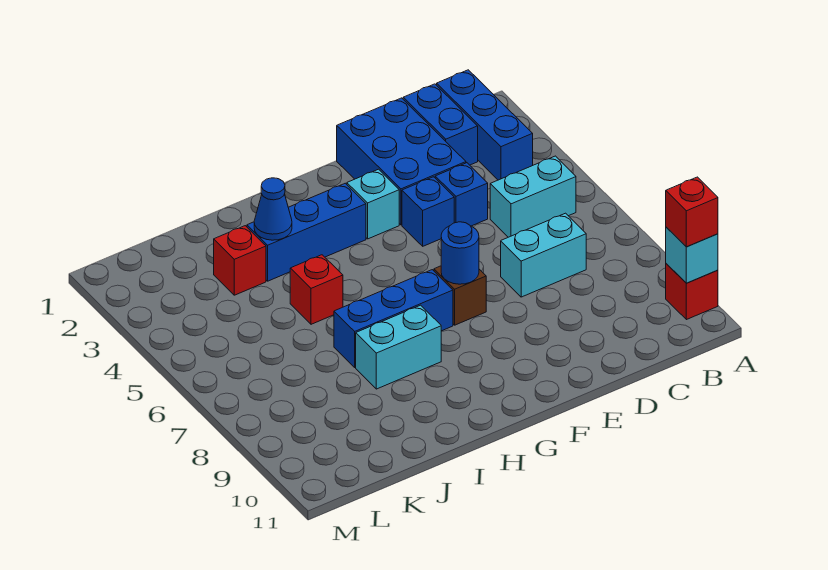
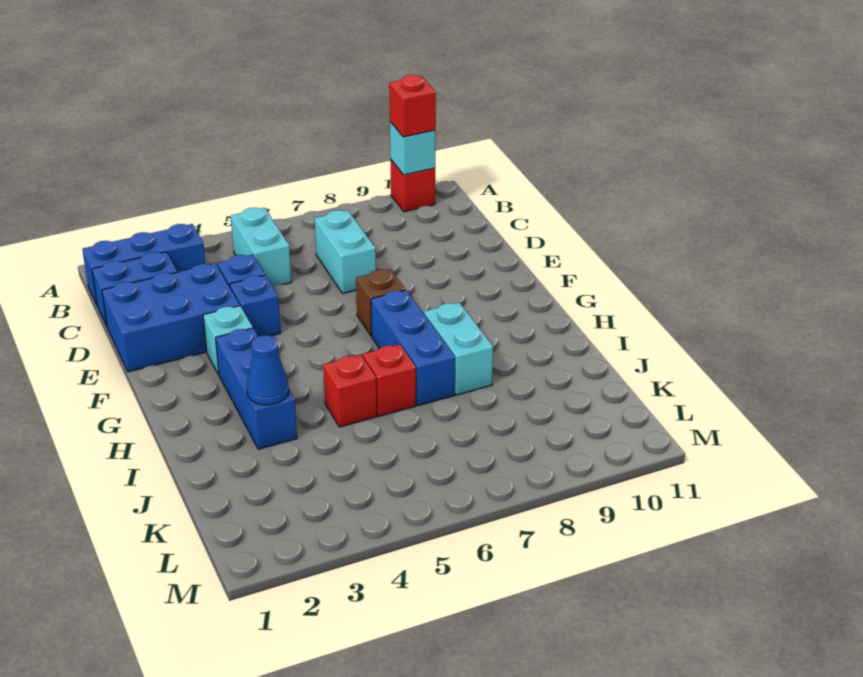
blue 1x1 round brick [441,222,479,284] -> none
red 1x1 brick [214,226,266,295] -> red 1x1 brick moved to [363,344,416,416]

